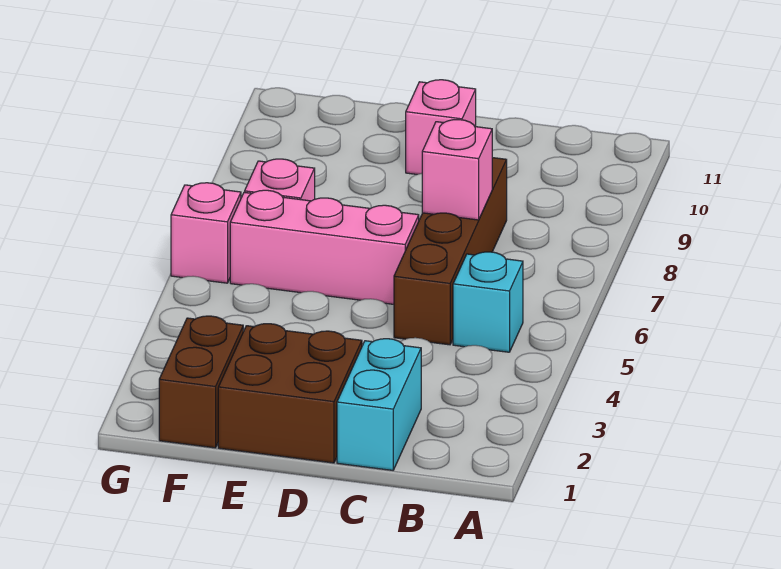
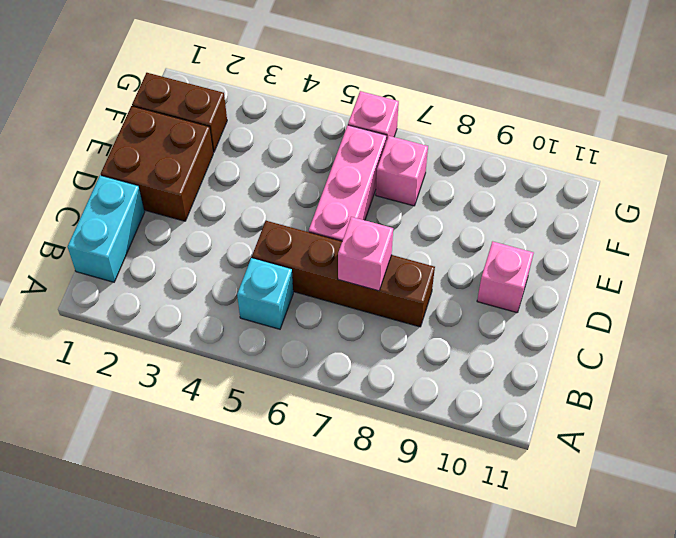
cyan 1x2 brick [337,339,421,470] -> cyan 1x2 brick turned to [68,175,145,282]

